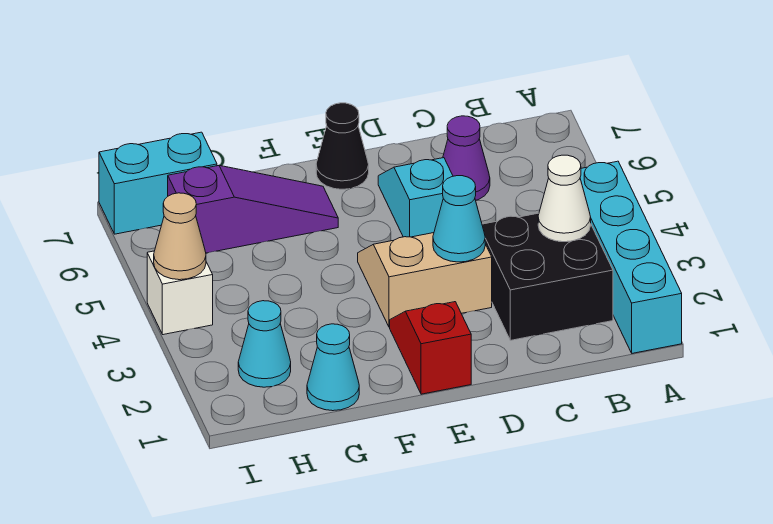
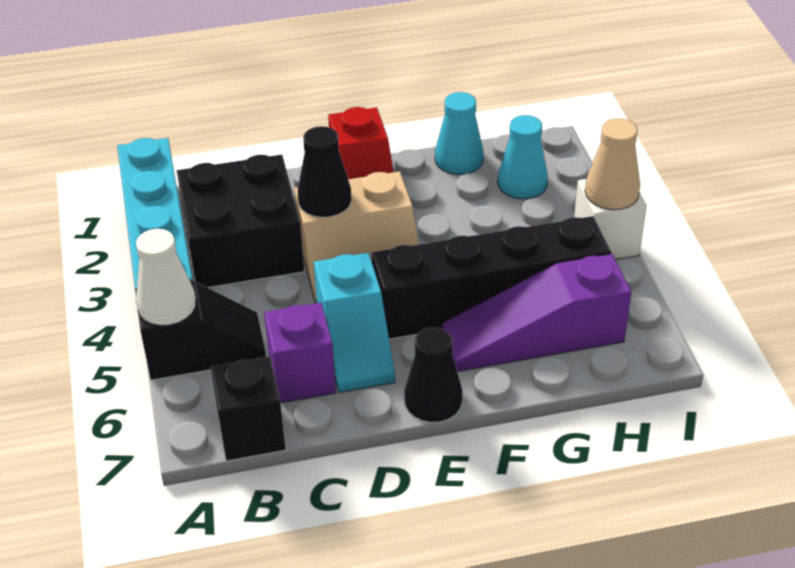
none -> black 1x2 slope [135,281,266,380]
white 1x1 cone [538,155,591,242] -> white 1x1 cone moved to [136,229,196,326]
none -> black 1x1 brick [211,356,286,461]
purple 1x1 cone [443,116,490,200] -> purple 1x1 brick [264,303,336,403]
cyan 1x1 cone [433,176,485,262] -> black 1x1 cone [298,126,352,217]
none -> black 1x4 brick [372,216,611,339]
cyan 1x2 brick [99,132,217,234] -> none

